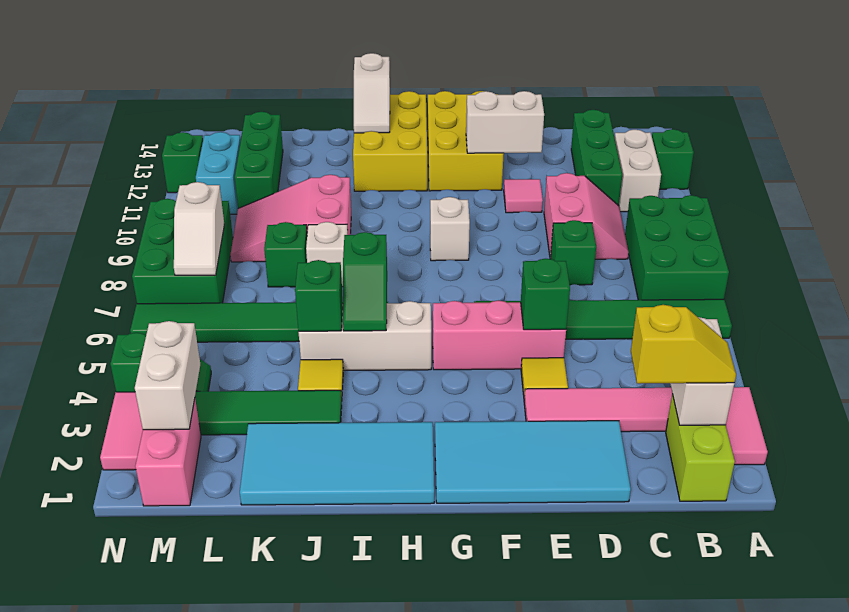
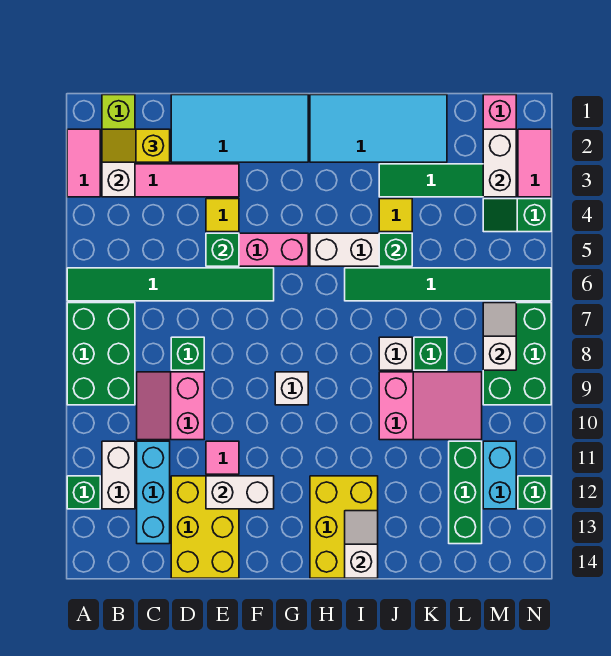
green 1x3 brick [571,110,622,206] -> cyan 1x3 brick [137,441,170,544]
yellow 2x3 brick [428,91,504,191] -> yellow 2x3 brick moved to [171,476,239,578]
green 1x2 slope [343,232,387,331] -> none

